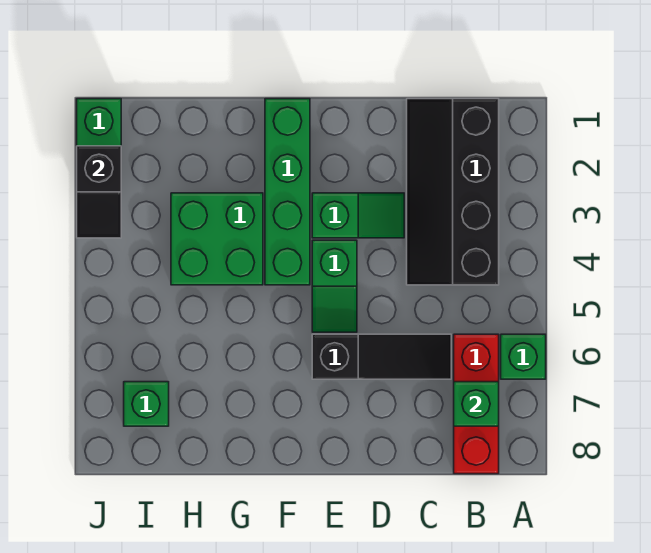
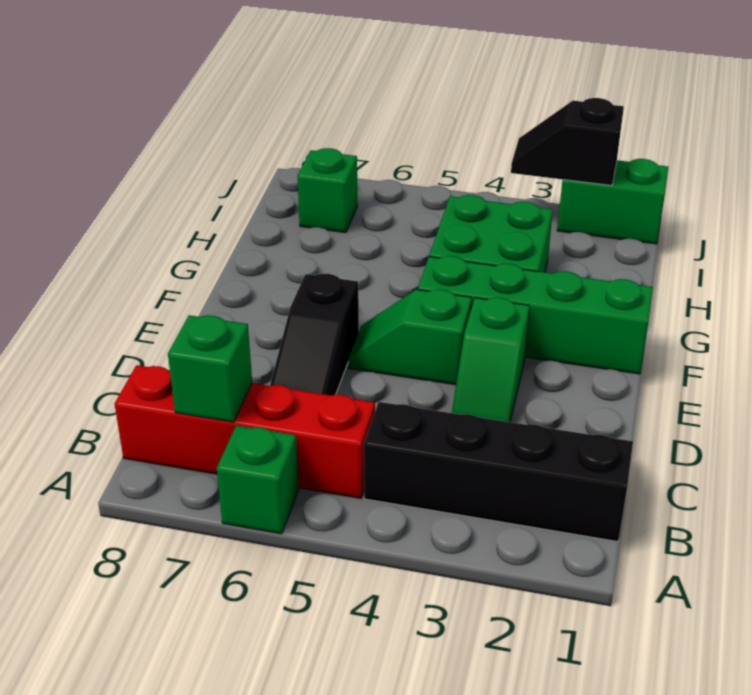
red 1x3 brick [454,334,499,474] -> red 1x4 brick [115,365,375,498]

